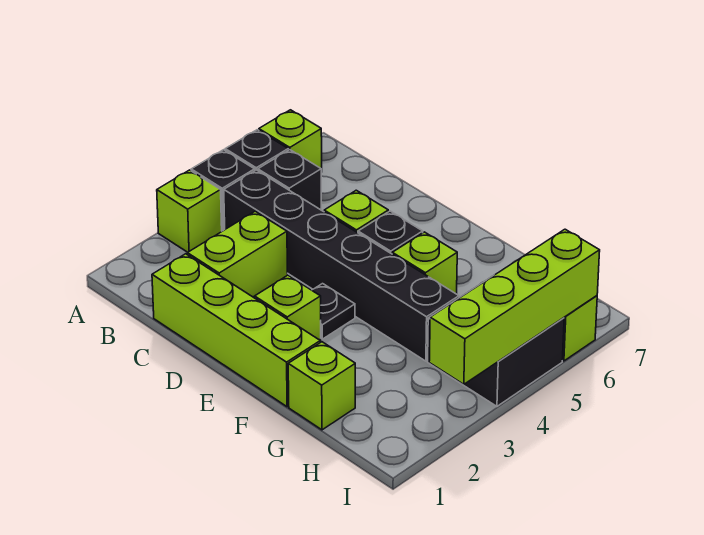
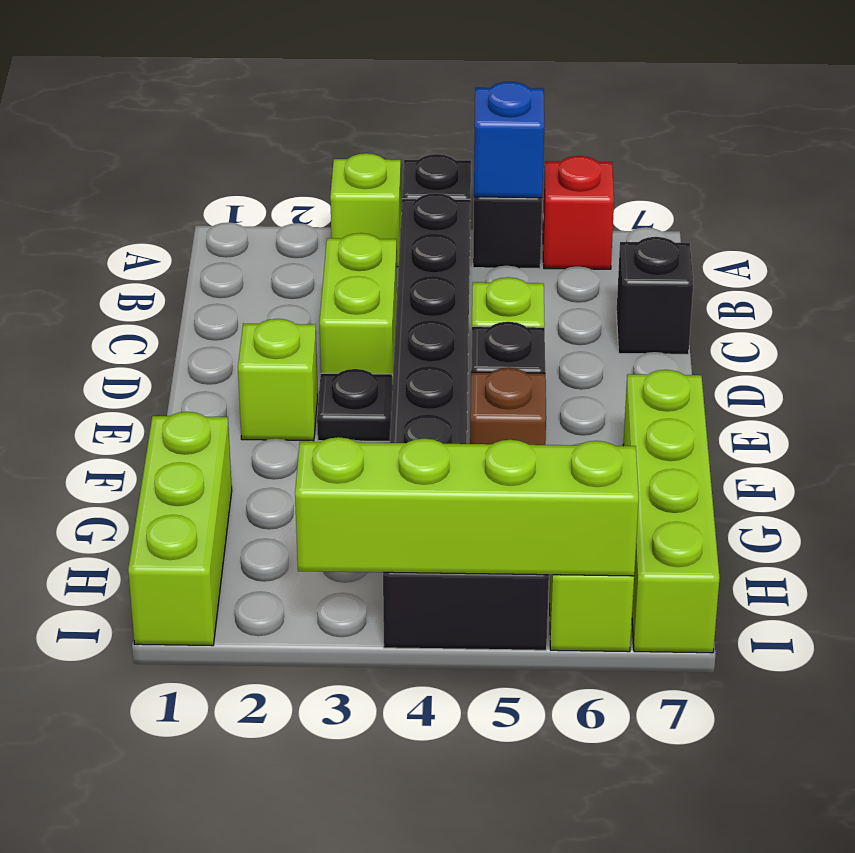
none -> blue 1x1 brick [474,82,544,198]
lime 1x1 brick [259,110,322,172] -> red 1x1 brick [543,156,614,269]
black 1x1 brick [258,150,321,210] -> black 1x1 brick moved to [616,237,693,354]
lime 1x4 brick [152,254,320,407] -> lime 1x4 brick moved to [623,370,720,653]
lime 1x2 brick [187,211,288,297] -> lime 1x2 brick turned to [319,233,397,384]
lime 1x1 brick [392,232,457,294] -> brown 1x1 brick [470,368,546,445]
lime 1x1 brick [288,342,355,430] -> lime 1x3 brick [128,412,232,646]

